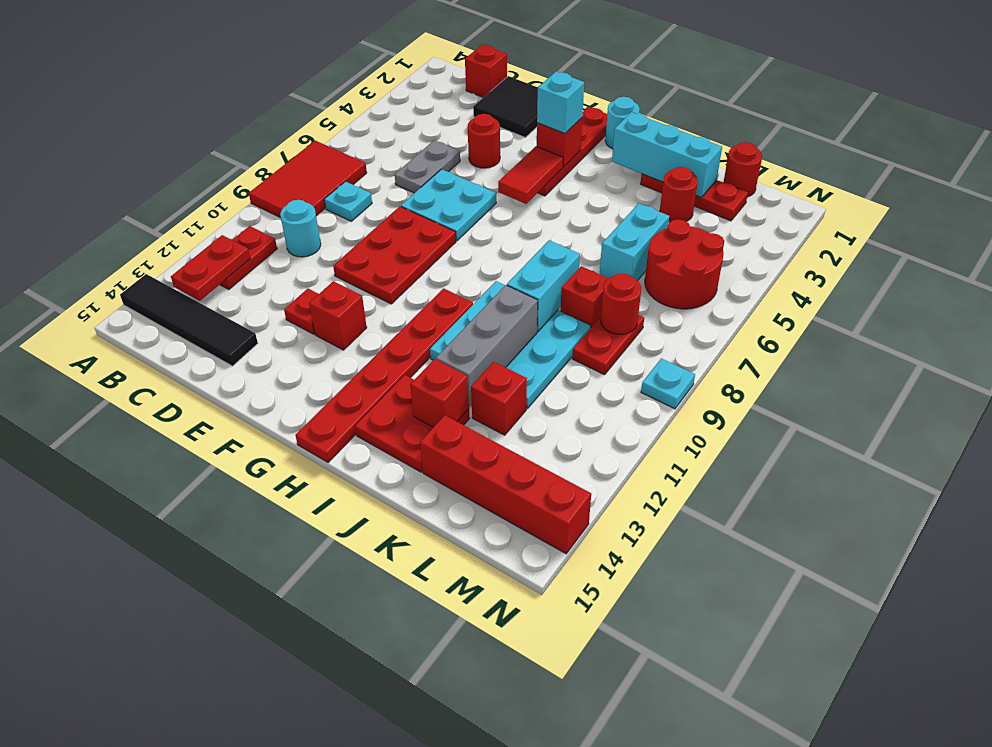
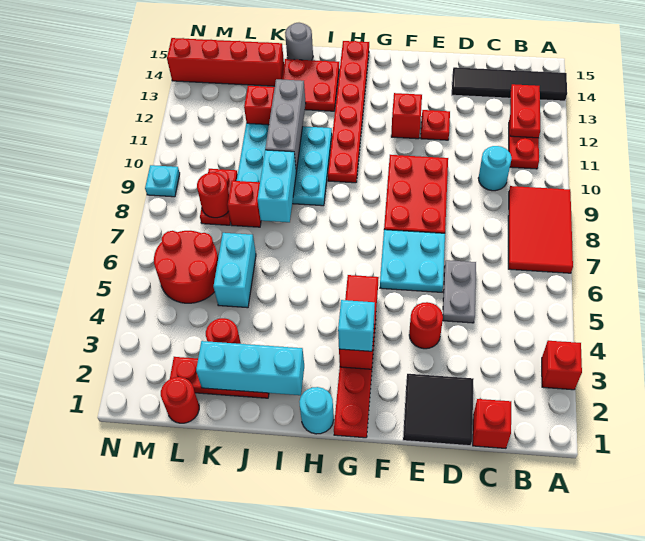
cyan 1x1 plate [324,181,372,221] -> none
red 1x1 brick [410,359,469,427] -> red 1x1 brick moved to [542,341,582,390]
none -> grey 1x1 round brick [285,23,313,60]

